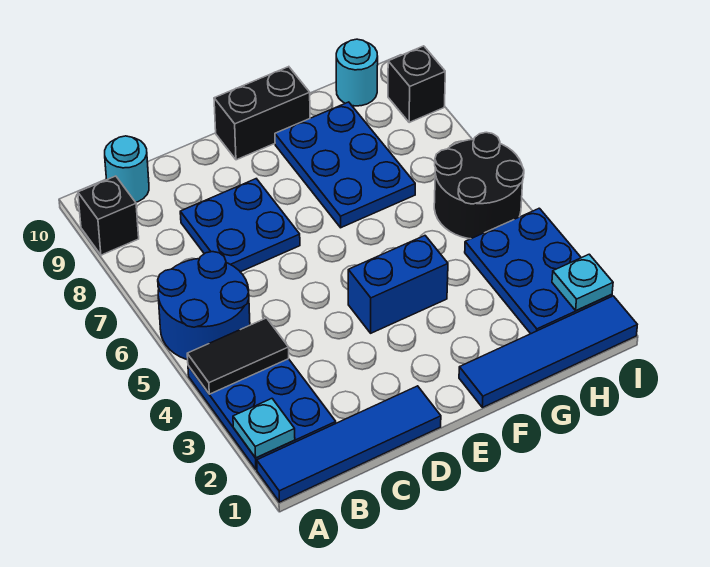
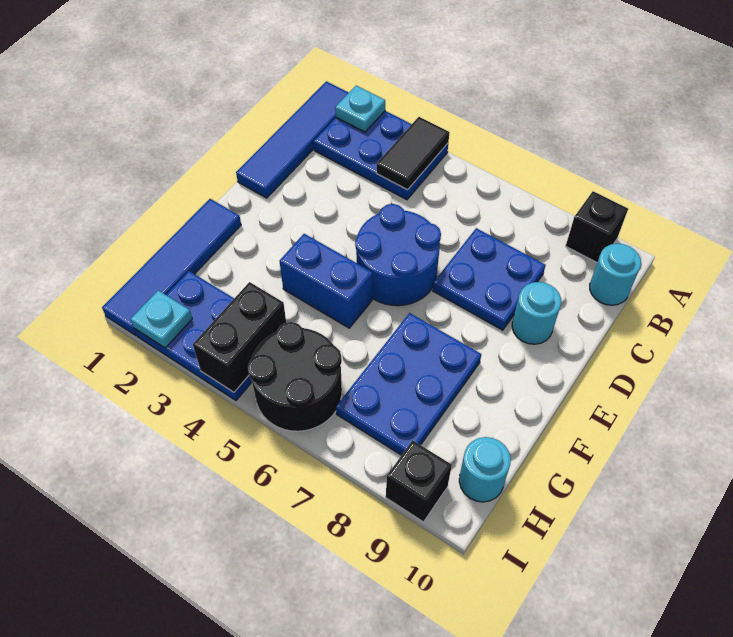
blue 2x2 round brick [158,252,250,360] -> blue 2x2 round brick moved to [355,204,441,306]
none -> cyan 1x1 round brick [512,282,561,344]
blue 1x2 brick [348,236,448,333] -> blue 1x2 brick turned to [280,234,373,328]
black 1x2 brick [214,67,310,160] -> black 1x2 brick moved to [193,282,286,392]
blue 2x3 plate [275,102,415,228] -> blue 2x3 plate turned to [336,313,481,455]

